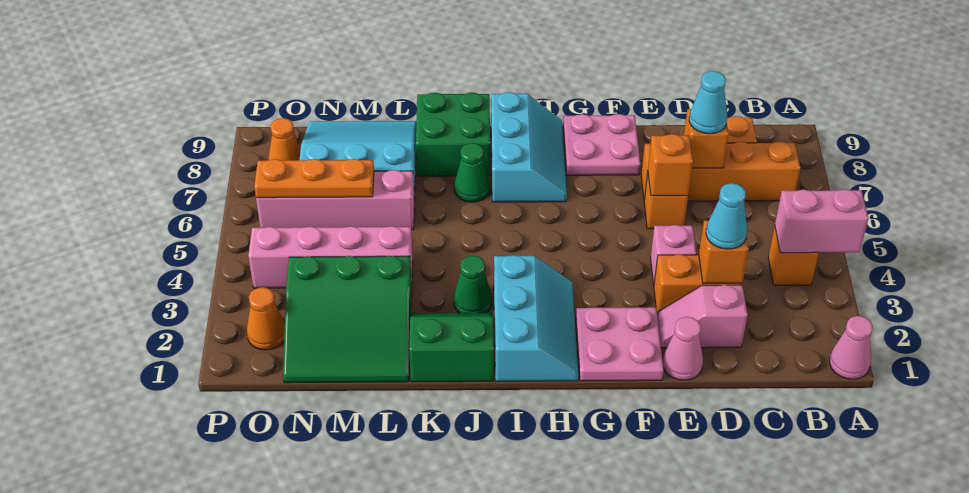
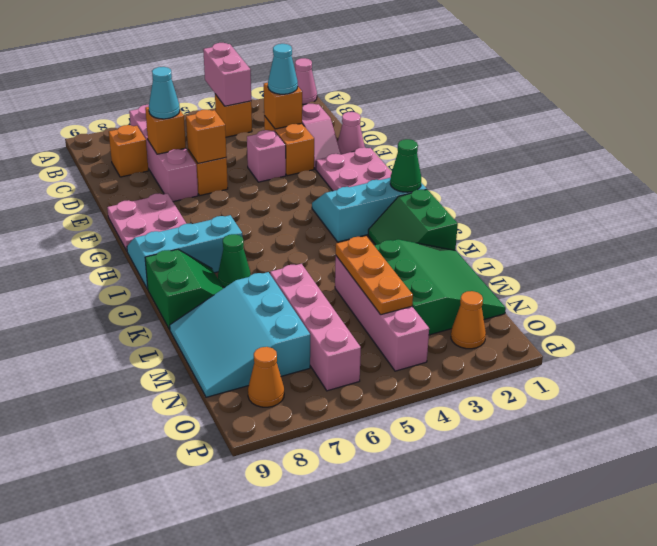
orange 1x4 brick [641,142,801,201] -> pink 1x4 brick [129,105,198,202]
green 1x1 cone [454,255,492,313] -> green 1x1 cone moved to [390,139,421,192]
green 2x2 brick [416,92,490,176] -> green 2x2 slope [145,249,224,330]
orange 1x3 plate [254,159,374,198] -> orange 1x3 plate moved to [336,236,413,315]

